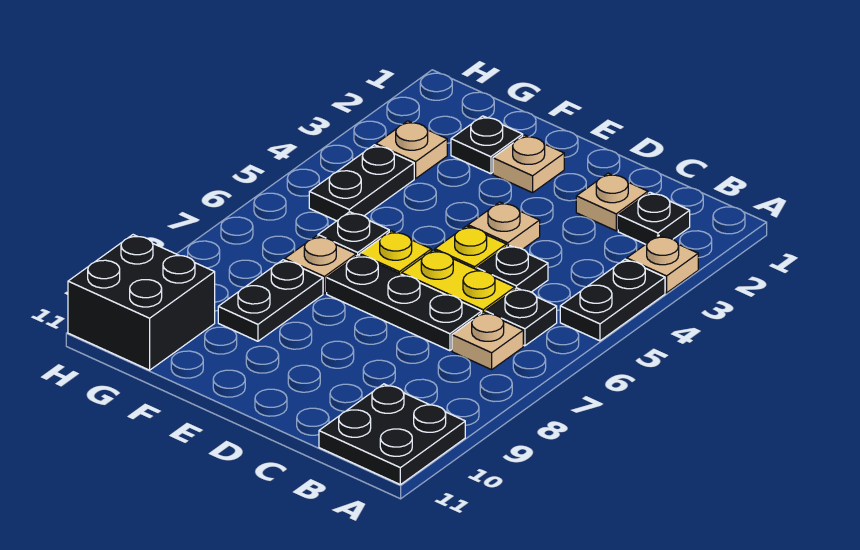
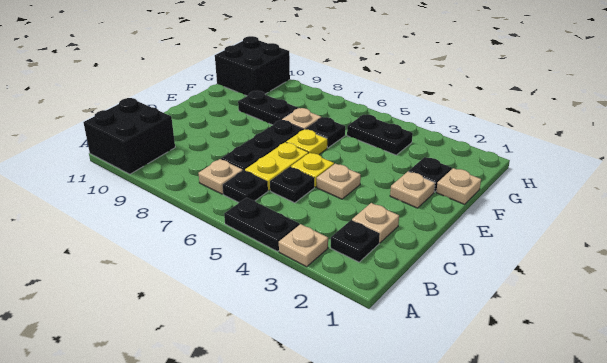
black 2x2 plate [319,384,465,485] -> black 2x2 brick [83,98,175,174]
tan 1x1 plate [376,121,447,178] -> tan 1x1 plate moved to [436,168,481,204]

